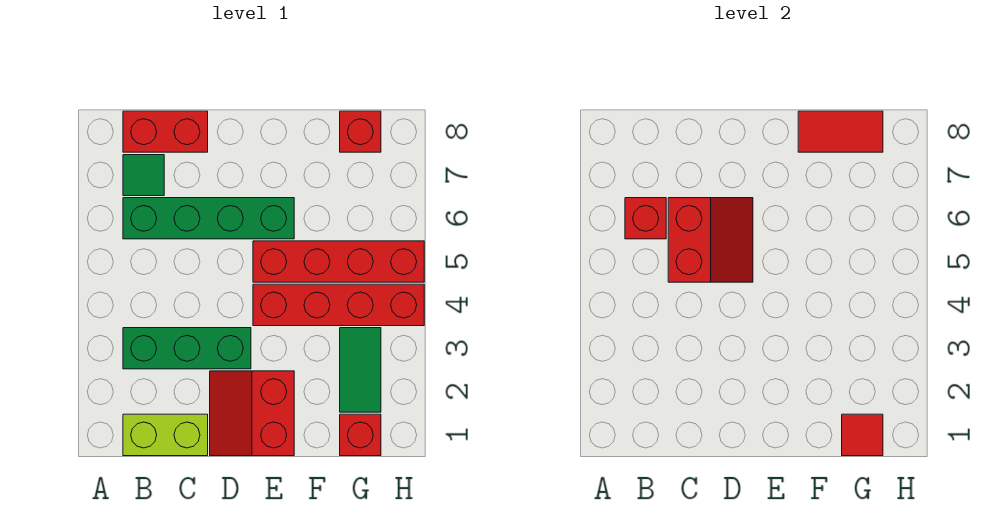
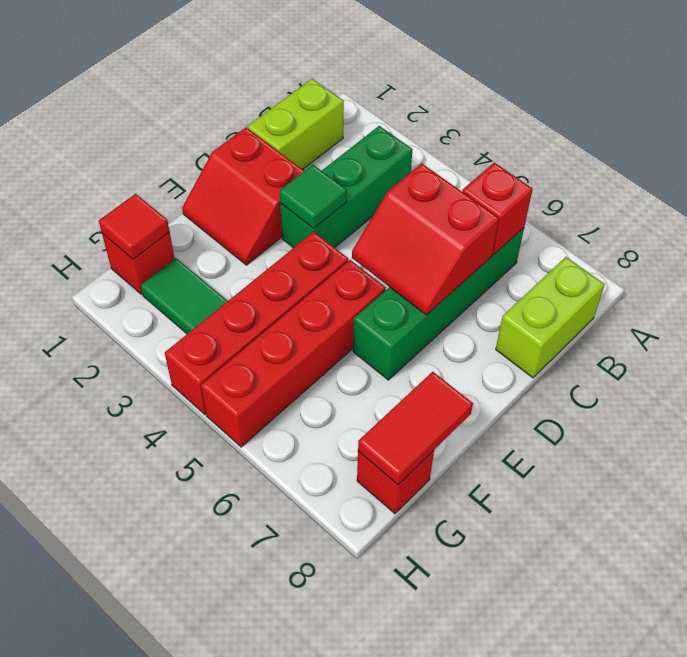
green 1x1 tile [123,155,164,196] -> green 1x1 tile moved to [279,165,347,228]
red 1x2 brick [123,111,208,152] -> lime 1x2 brick [496,257,605,378]
red 2x2 slope [210,371,294,456] -> red 2x2 slope turned to [182,128,304,265]

